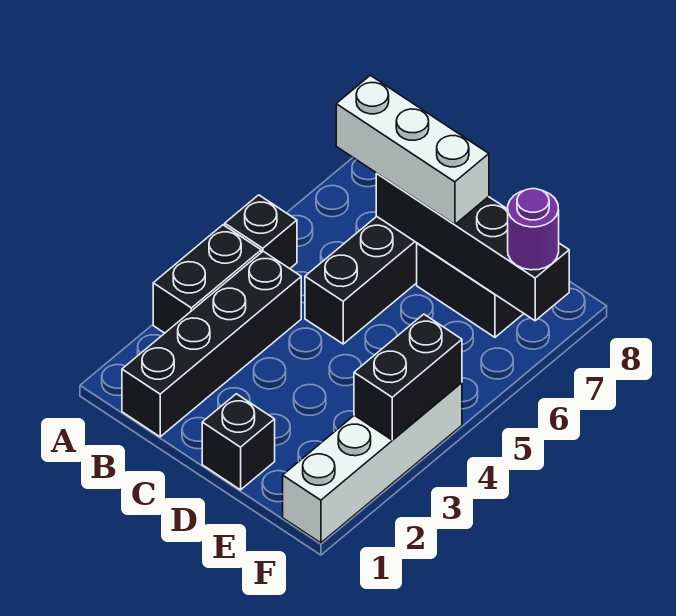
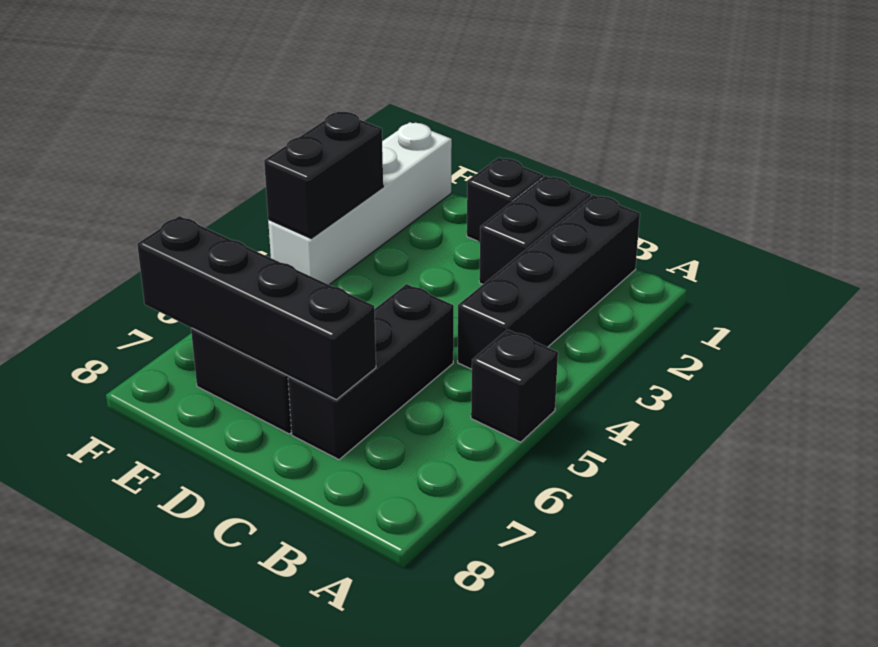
black 1x2 brick [153,225,261,333] -> black 1x2 brick moved to [479,176,591,284]
white 1x3 brick [336,75,489,224] -> none
purple 1x1 round brick [508,189,559,270] -> none

